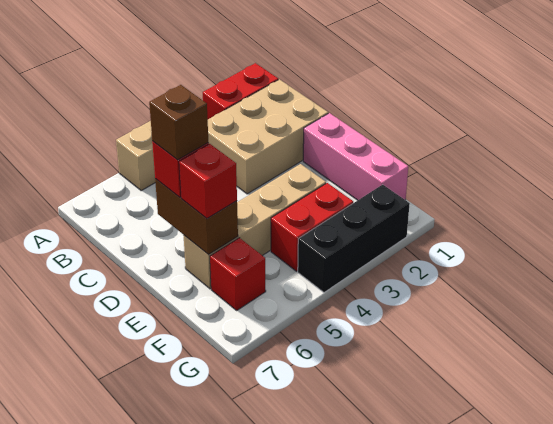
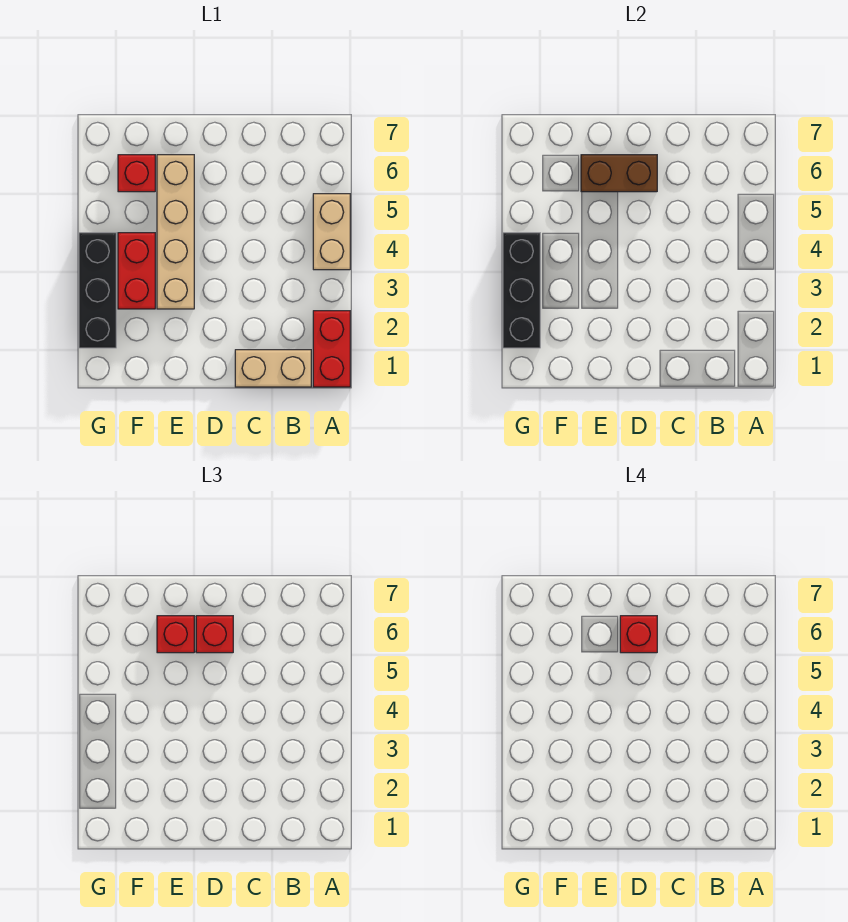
tan 2x3 brick [208,79,328,194] -> tan 1x2 brick [235,350,311,387]
pink 1x3 brick [303,113,408,200] -> none
brown 1x1 brick [149,85,208,160] -> red 1x1 brick [620,616,657,653]
none -> black 1x3 brick [503,233,540,348]

